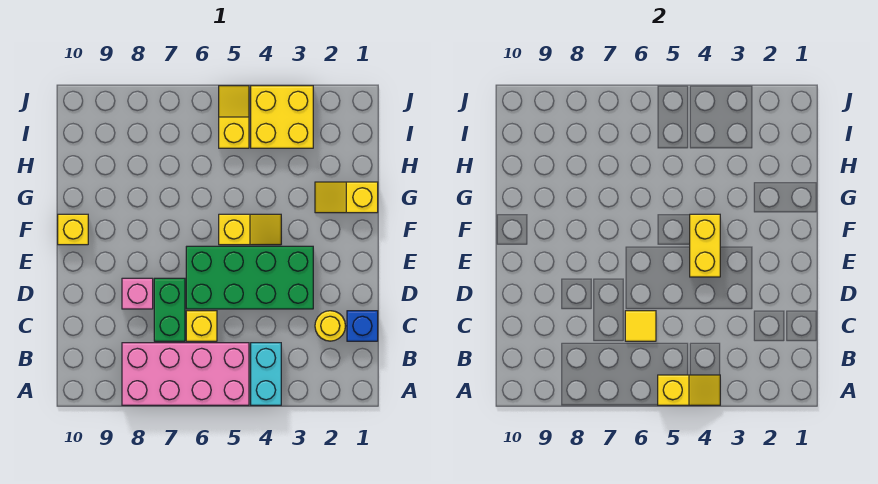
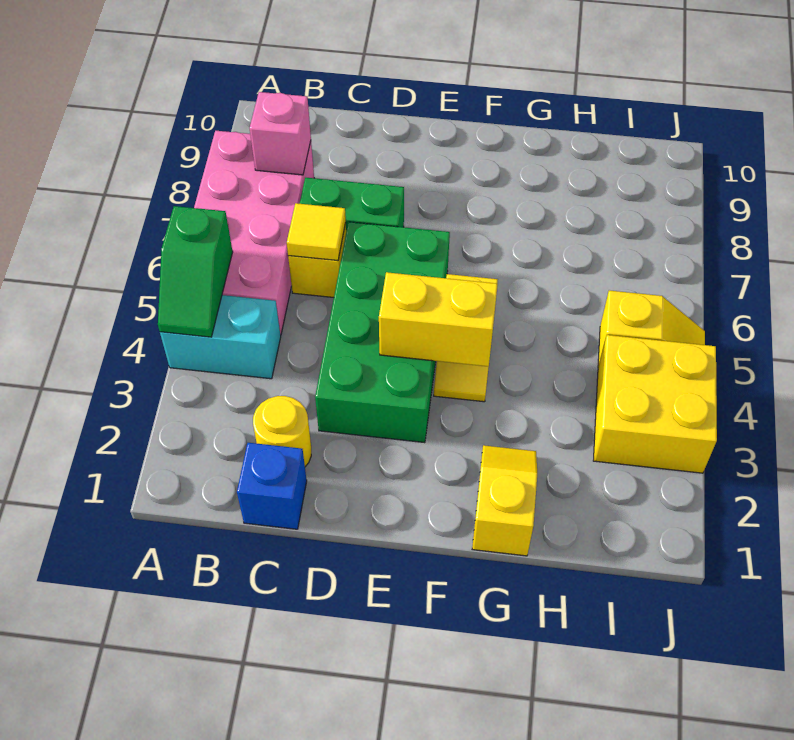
yellow 1x2 slope [658,375,720,405] -> green 1x2 slope [158,206,233,337]
pink 1x1 brick [122,278,153,309] -> pink 1x1 brick moved to [250,92,311,175]
yellow 1x1 brick [58,214,88,245] -> none

